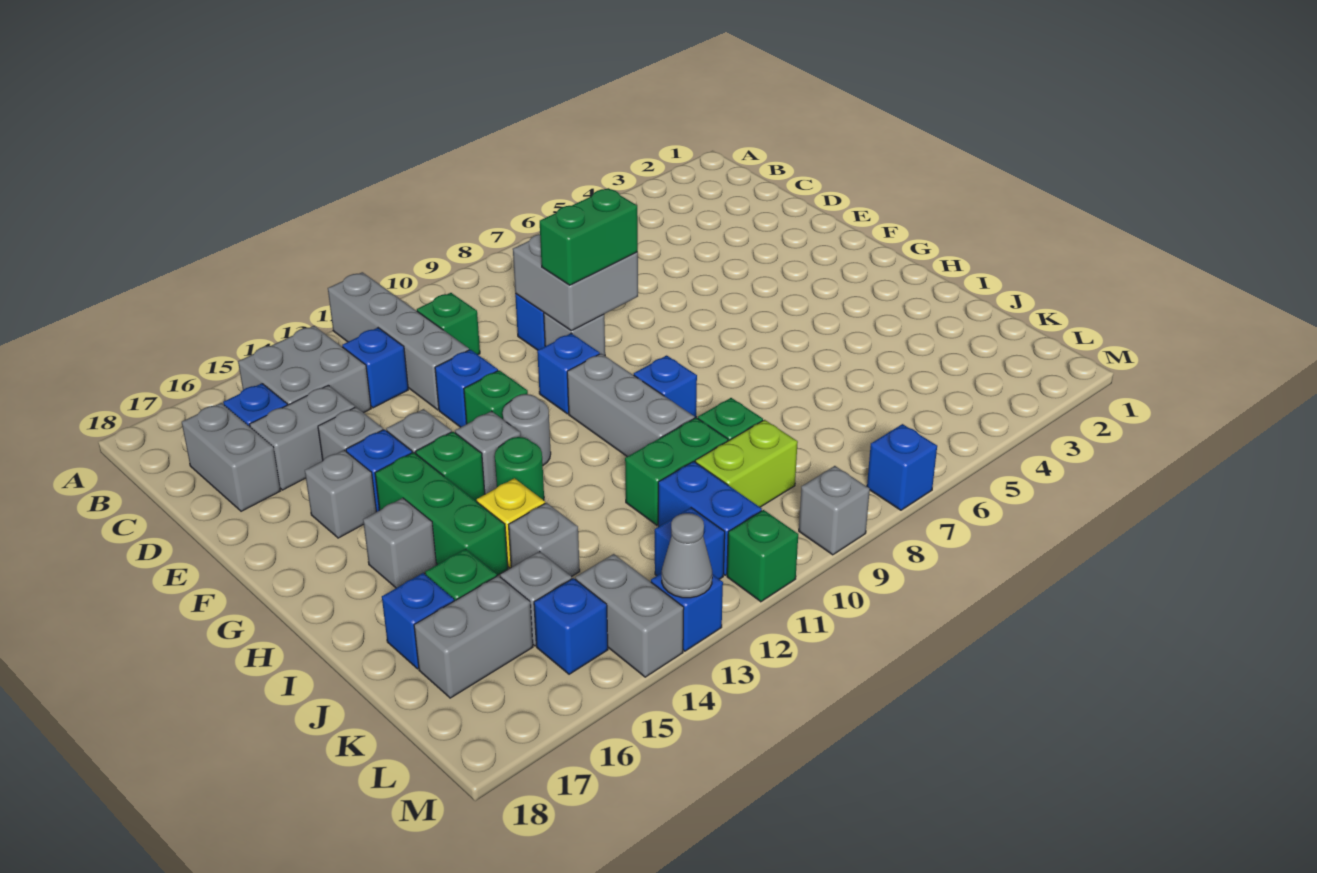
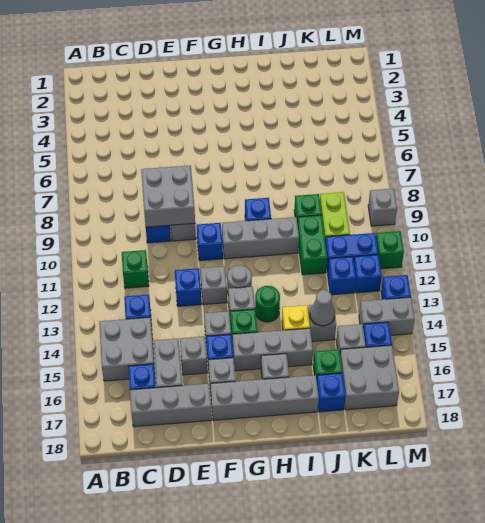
grey 1x4 brick [328,272,469,410] -> grey 1x4 brick moved to [210,375,319,420]
grey 1x2 brick [182,403,280,511] -> grey 1x3 brick [130,384,212,427]
green 1x2 brick [540,188,638,285] -> none
green 1x1 brick [464,370,528,424] -> grey 1x1 brick [200,266,227,305]
green 1x3 brick [375,452,508,576] -> grey 1x3 brick [232,328,313,371]
grey 1x2 brick [414,576,533,698] -> grey 2x2 brick [340,345,399,410]
blue 1x1 brick [867,424,937,510] -> blue 1x1 brick moved to [327,257,356,295]
grey 1x1 cone [662,513,712,598] -> grey 1x1 cone moved to [310,290,335,326]

